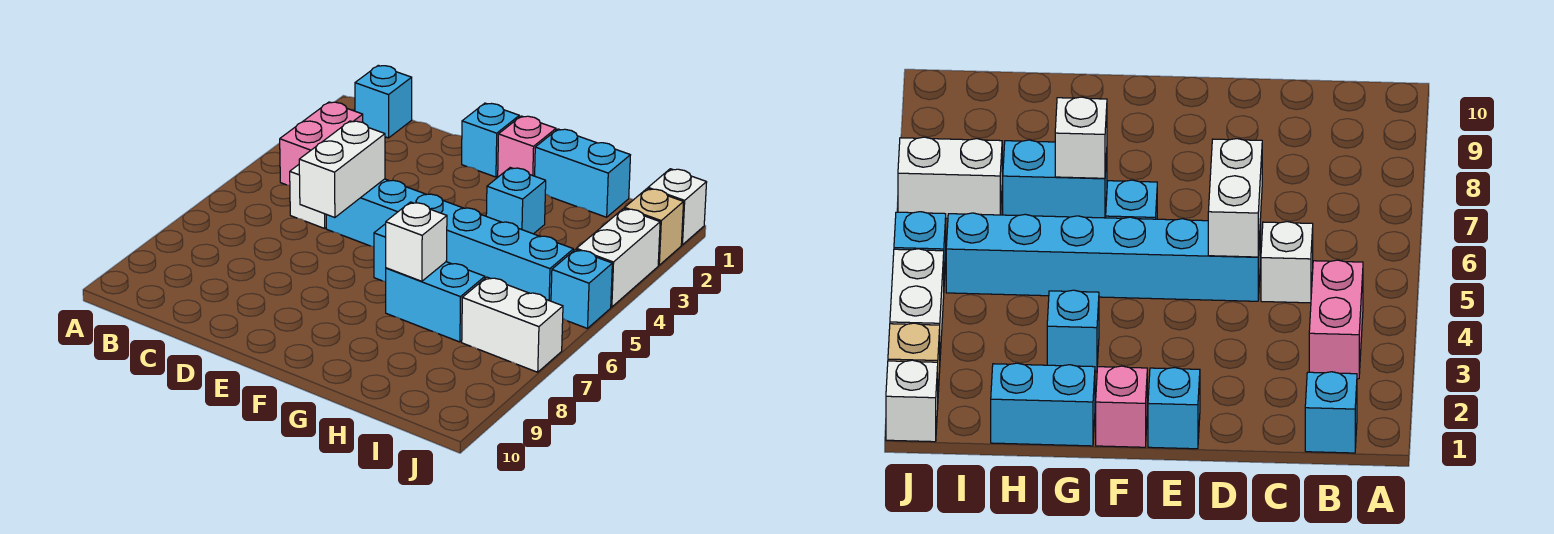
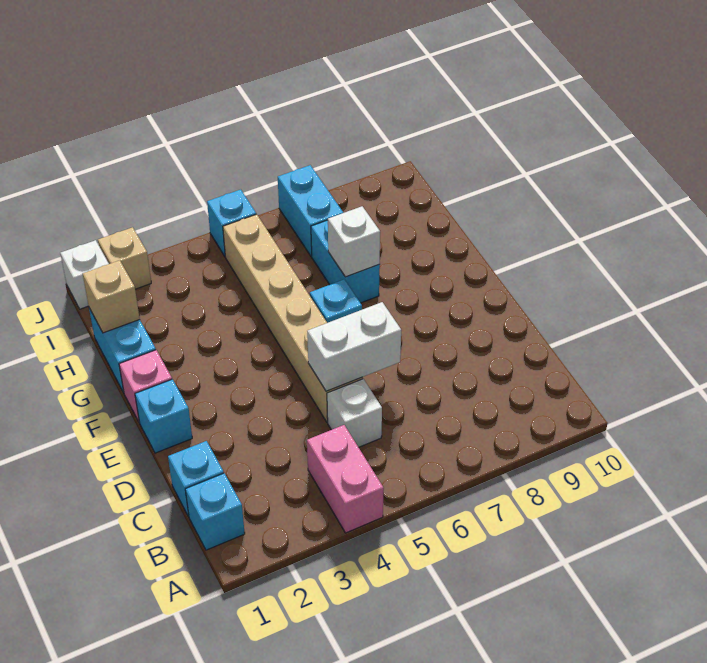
pink 1x2 brick [280,102,363,186] -> pink 1x2 brick turned to [307,425,384,533]
cyan 1x6 brick [326,179,573,301] -> tan 1x6 brick [223,214,363,422]
cyan 1x1 brick [486,168,546,234] -> cyan 1x1 brick moved to [168,441,224,517]
none -> tan 1x1 brick [83,260,140,333]
white 1x2 brick [462,277,563,372] -> cyan 1x2 brick [278,165,343,257]
white 1x2 brick [576,209,660,307] -> none

